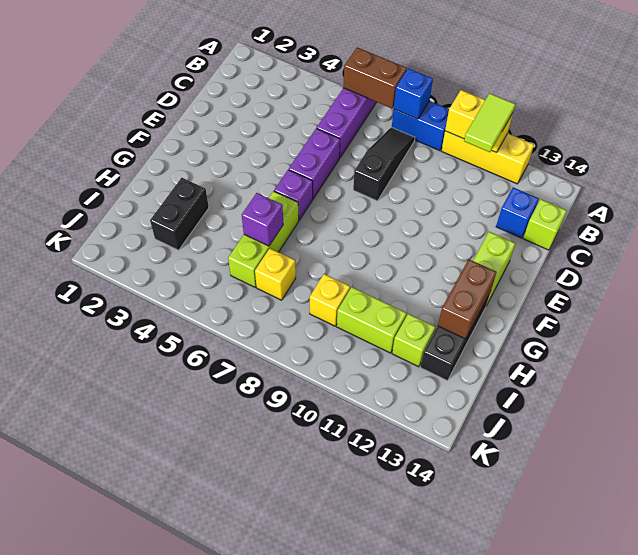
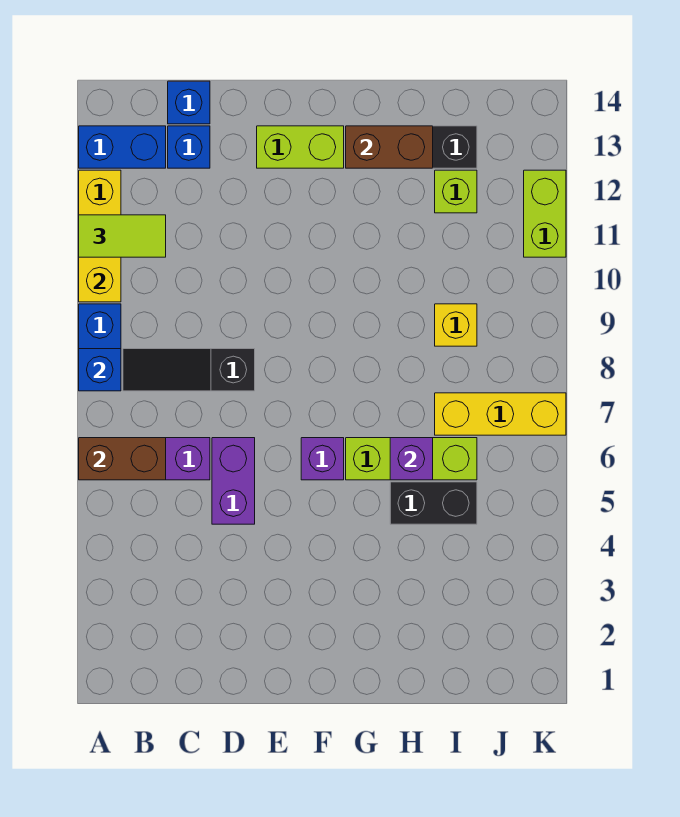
brown 1x2 brick [343,47,407,108] -> brown 1x2 brick turned to [79,438,166,480]
none -> blue 1x2 brick [79,126,166,168]
lime 1x1 brick [523,199,567,250] -> blue 1x1 brick [168,81,210,124]
purple 1x2 brick [289,128,340,199] -> purple 1x2 brick turned to [212,438,255,524]
black 1x2 brick [150,178,209,250] -> black 1x2 brick moved to [390,482,477,524]
yellow 1x1 brick [255,249,296,300] -> yellow 1x3 brick [435,393,566,435]
lime 1x2 brick [337,287,407,353] -> lime 1x2 brick moved to [524,170,566,257]

